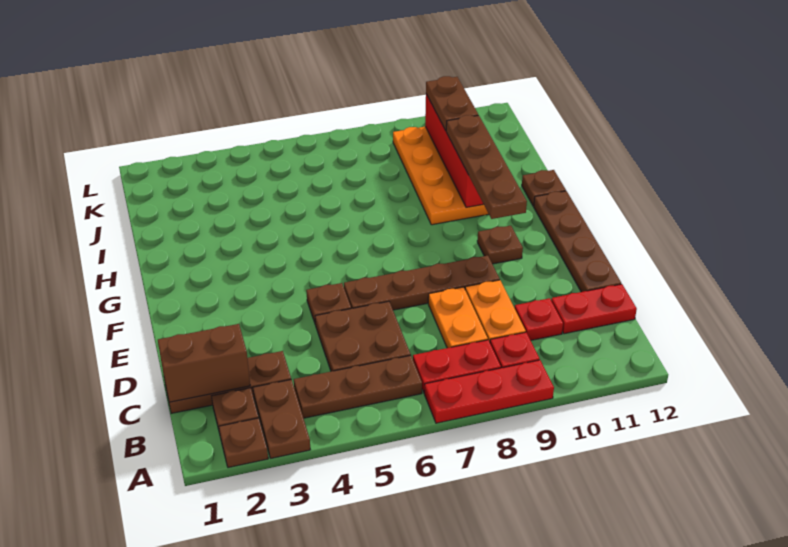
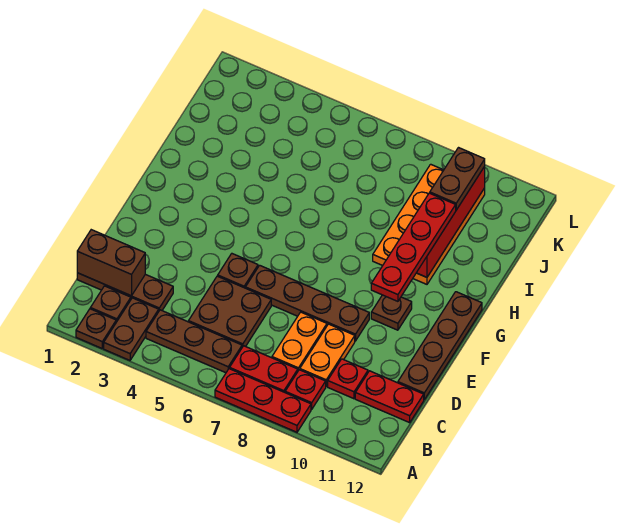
brown 1x4 plate [446,115,527,219] -> red 1x4 plate [371,193,456,301]
brown 1x1 plate [522,170,566,206] -> none

